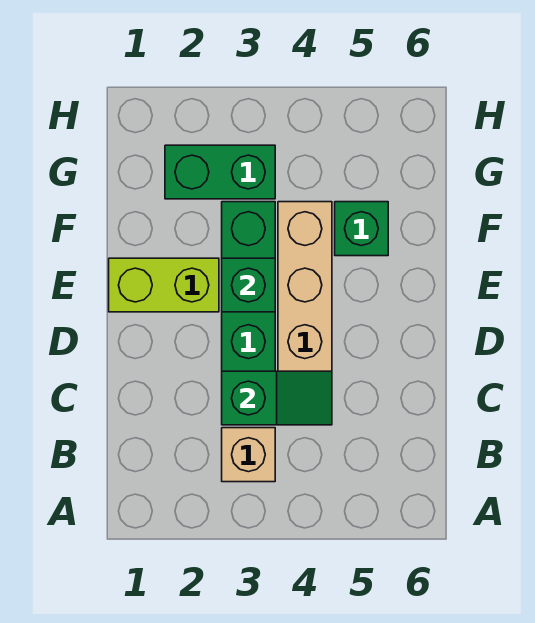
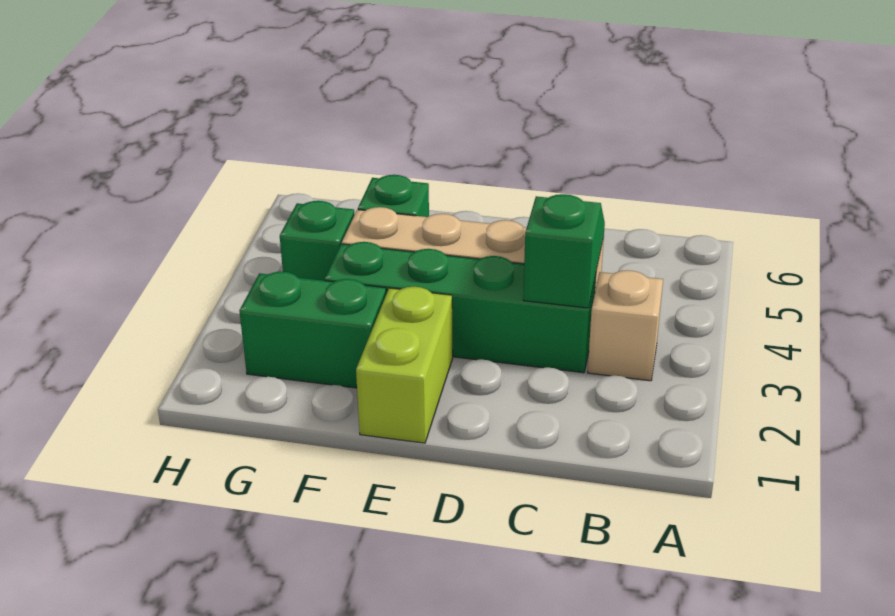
green 1x1 brick [222,258,275,312] -> green 1x1 brick moved to [280,201,354,281]
green 1x2 brick [165,145,275,199] -> green 1x2 brick turned to [239,272,386,388]

